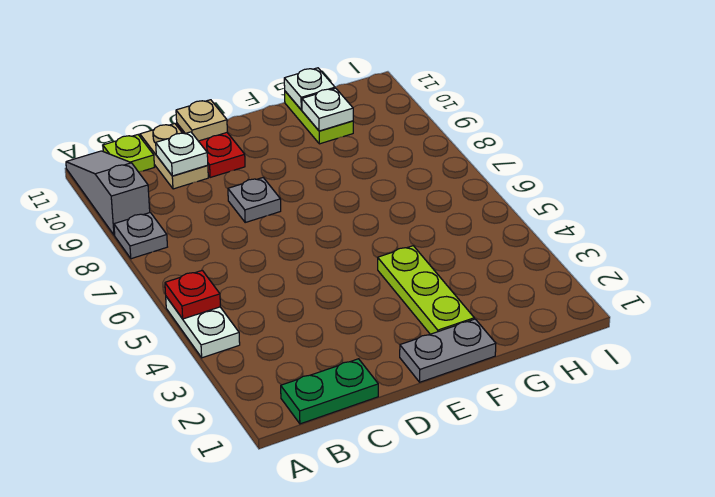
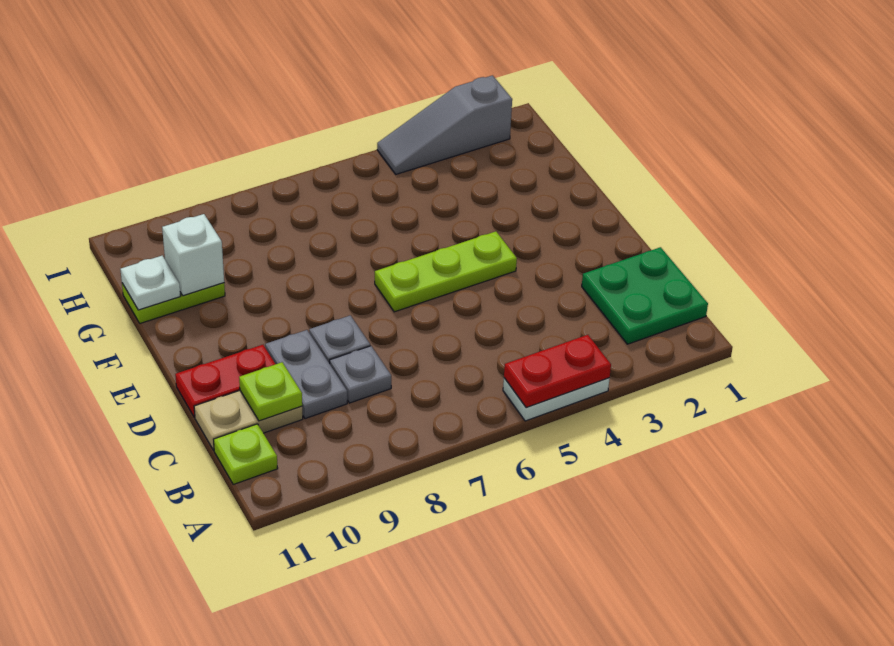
red 1x1 plate [165,270,220,319] -> red 1x2 plate [504,335,611,408]
grey 1x1 plate [114,213,167,259] -> grey 1x1 plate moved to [330,346,391,403]
grey 1x3 slope [66,151,150,235] -> grey 1x3 slope moved to [377,75,512,174]
green 1x2 plate [281,359,378,424] -> green 2x2 plate [582,247,708,344]
white 1x1 plate [156,132,208,176] -> lime 1x1 plate [239,362,302,421]
tan 1x1 plate [176,100,227,141] -> none
grey 1x2 plate [400,319,496,382] -> grey 1x2 plate moved to [265,330,347,419]
lime 1x3 plate [378,246,474,334] -> lime 1x3 plate moved to [375,232,517,312]
white 1x1 plate [302,88,353,131] -> white 1x1 brick [162,214,224,296]

